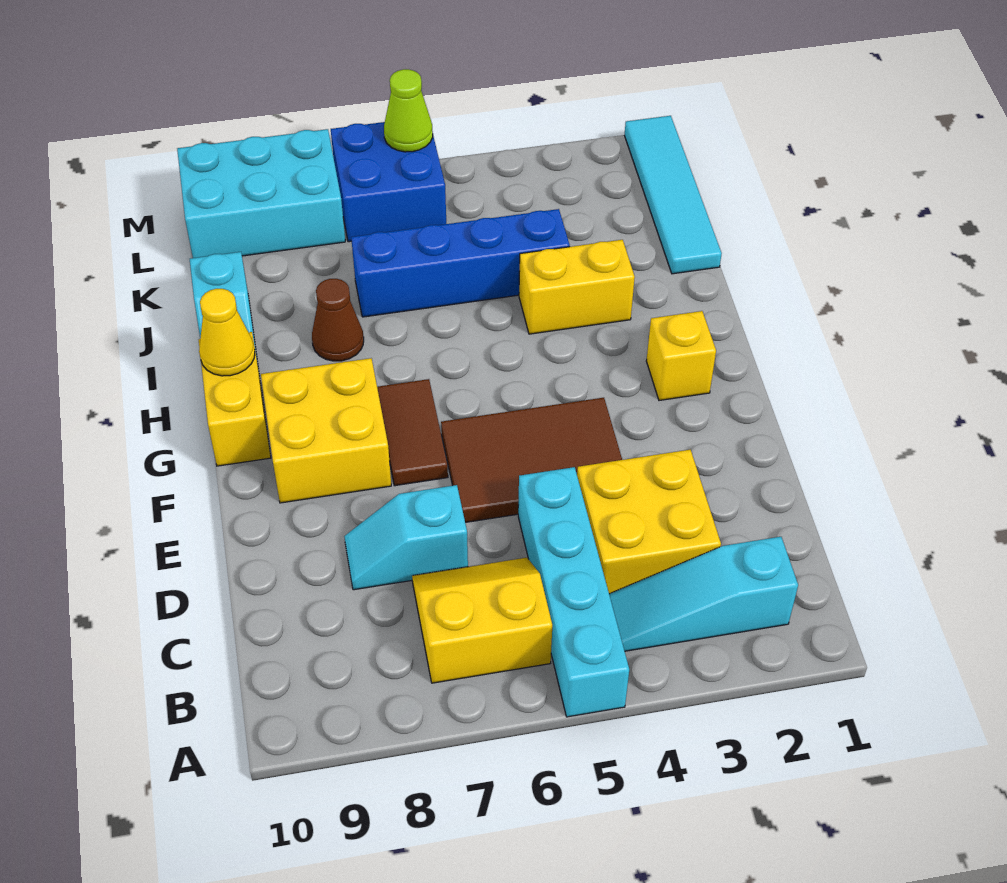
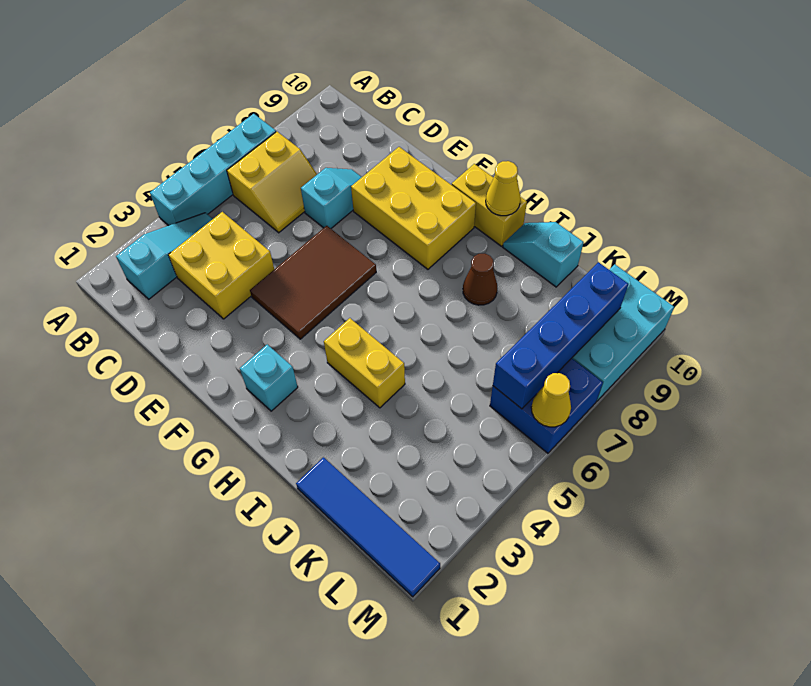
cyan 1x4 brick [518,467,629,717] -> cyan 1x4 brick turned to [150,114,276,226]
brown 1x2 tile [377,379,448,486] -> none
yellow 2x2 brick [261,358,391,503] -> yellow 2x3 brick [351,147,476,269]
yellow 1x1 brick [646,311,716,401] -> cyan 1x1 brick [240,344,298,411]
yellow 1x2 brick [519,240,635,334] -> yellow 1x2 brick turned to [324,318,405,408]
cyan 1x4 tile [625,116,722,274] -> blue 1x4 tile [296,457,440,597]
blue 1x4 brick [351,209,570,317] -> blue 1x4 brick moved to [493,262,628,409]
lime 1x1 cone [384,69,433,152] -> yellow 1x1 cone [531,373,571,427]

